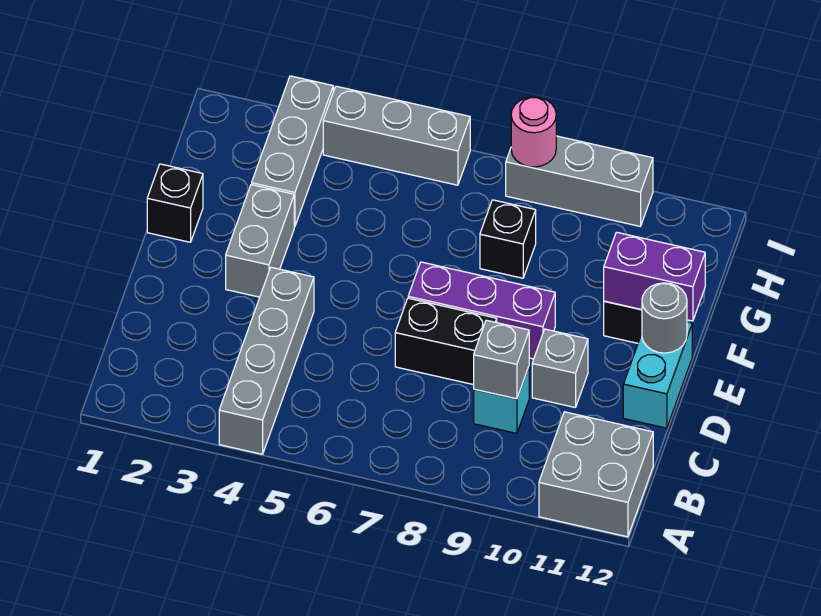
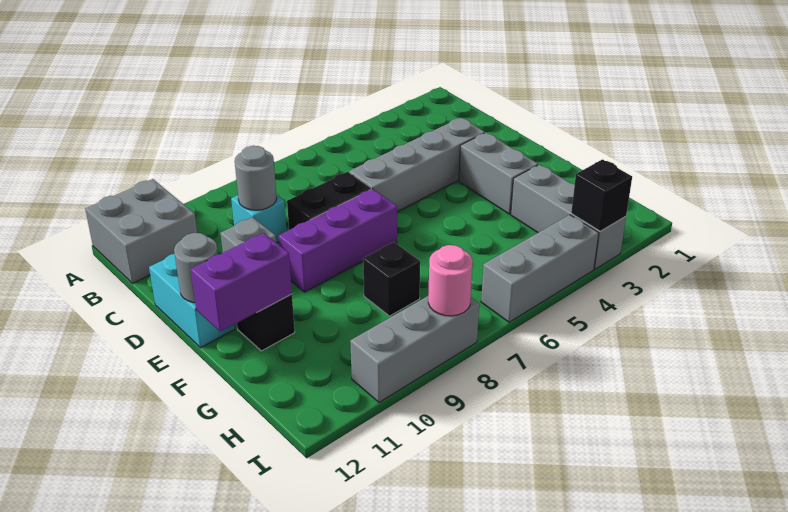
grey 1x4 brick [219,267,314,454] -> grey 1x4 brick turned to [349,118,485,212]
grey 1x1 brick [474,320,529,399] -> grey 1x1 round brick [235,146,277,210]
black 1x1 brick [147,164,203,242] -> black 1x1 brick moved to [571,159,632,231]

